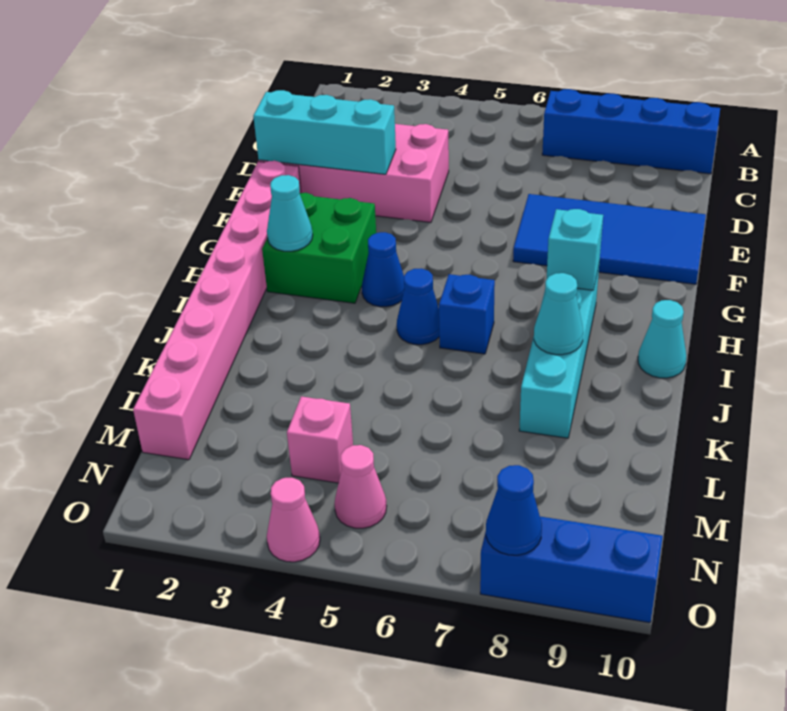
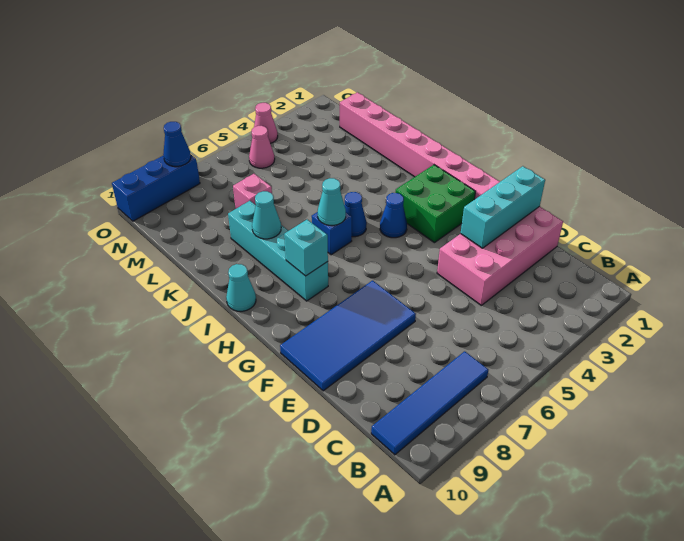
blue 1x4 brick [542,89,720,174] -> blue 1x4 tile [371,351,488,455]
cyan 1x1 cone [267,175,313,251] -> cyan 1x1 cone moved to [318,178,346,225]
pink 1x1 brick [287,396,353,483] -> pink 1x1 brick moved to [233,174,272,209]

